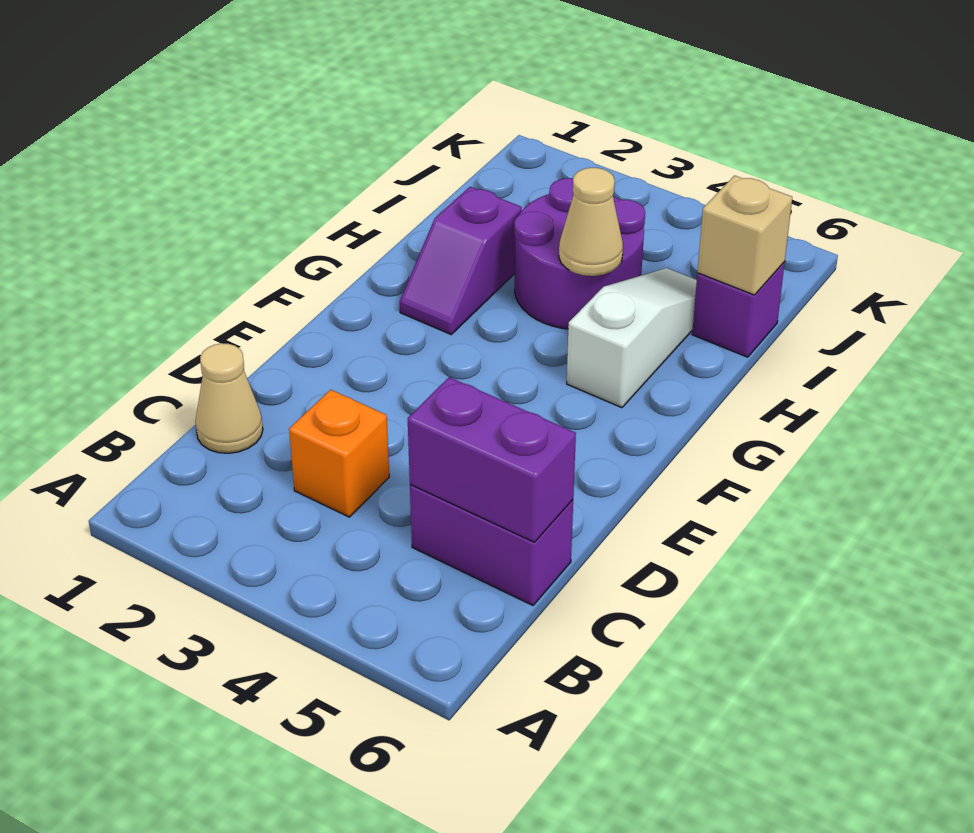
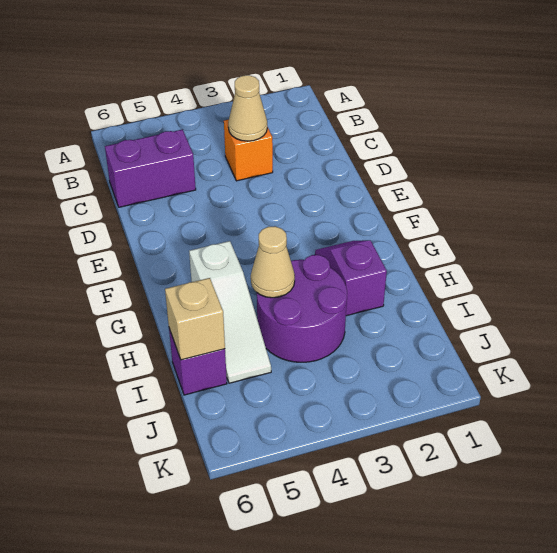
tan 1x1 cone [195,343,263,453] -> tan 1x1 cone moved to [228,75,267,141]
purple 1x2 brick [408,377,576,542] -> none

